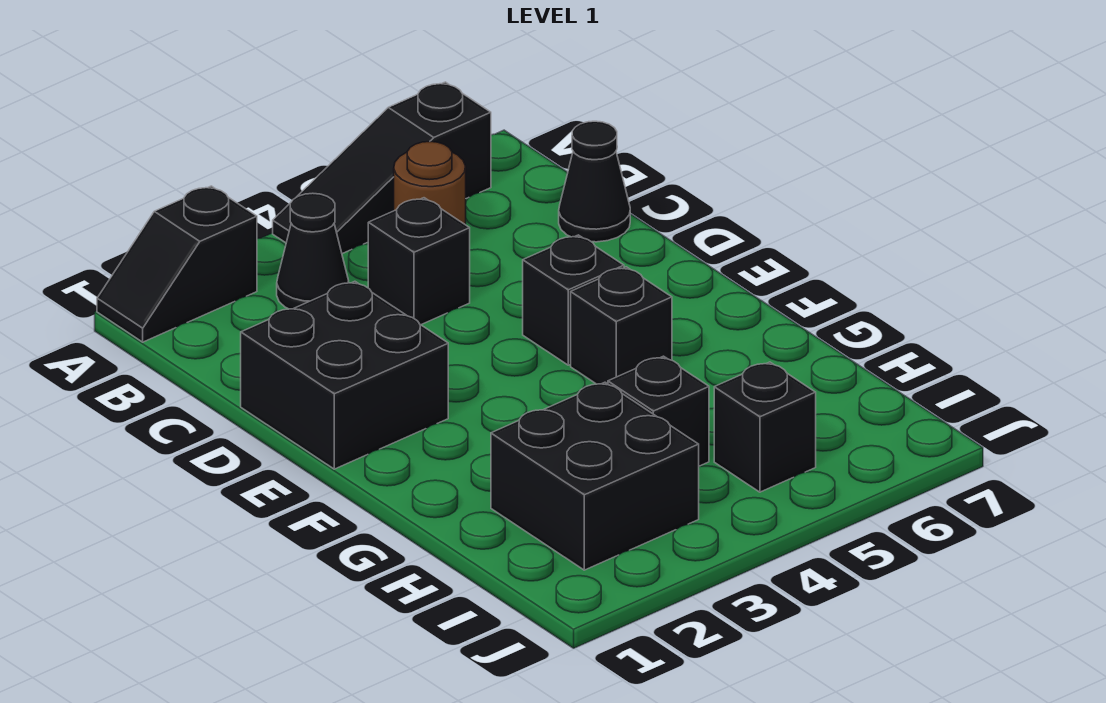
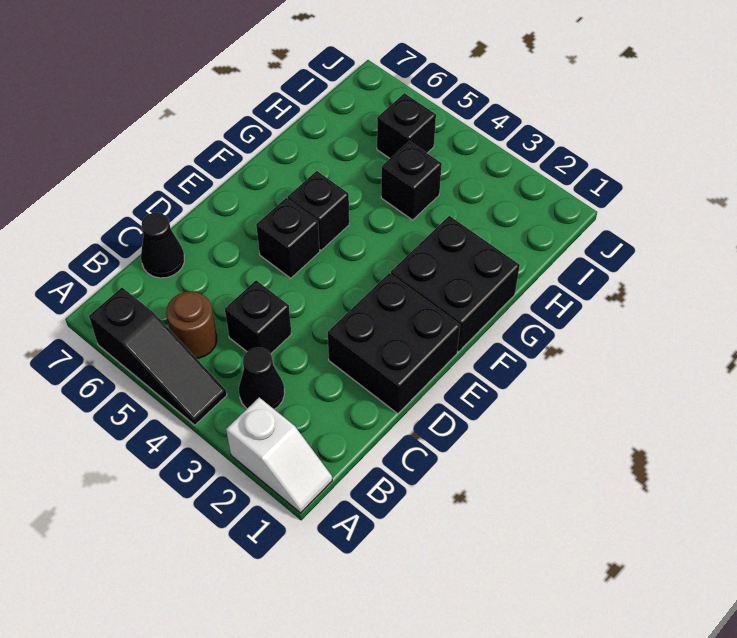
black 1x2 slope [97,186,257,342] -> white 1x2 slope [226,398,332,513]
black 2x2 brick [491,382,699,570] -> black 2x2 brick moved to [391,216,520,352]

